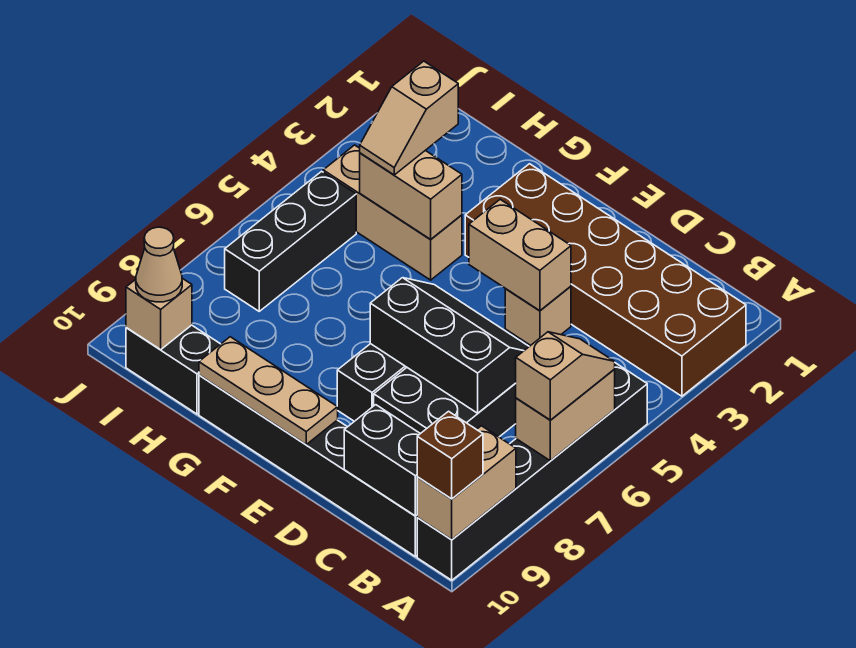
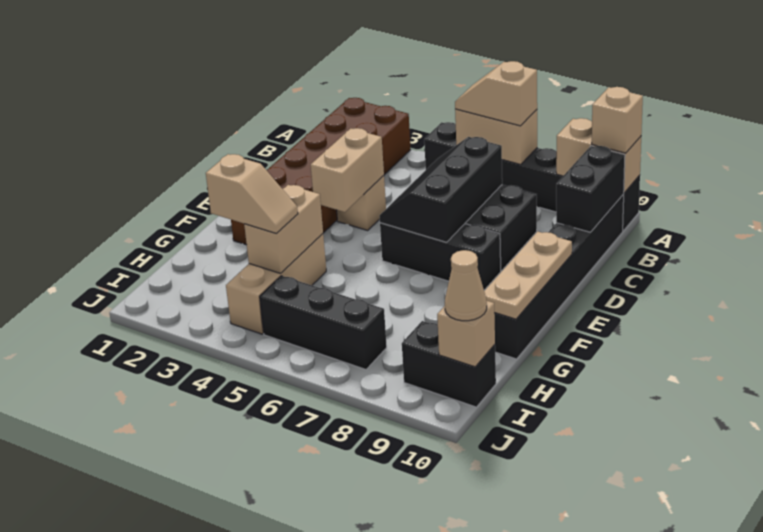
brown 1x1 brick [417,411,483,499] -> tan 1x1 brick [592,87,643,153]
black 1x2 brick [126,325,220,414] -> black 1x2 brick turned to [402,321,496,407]

